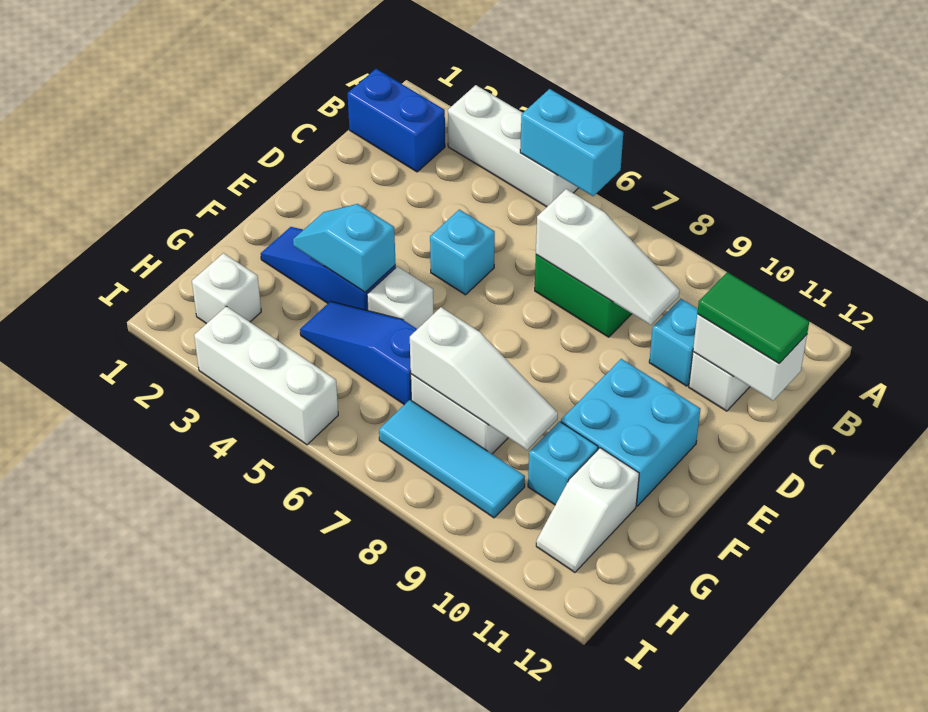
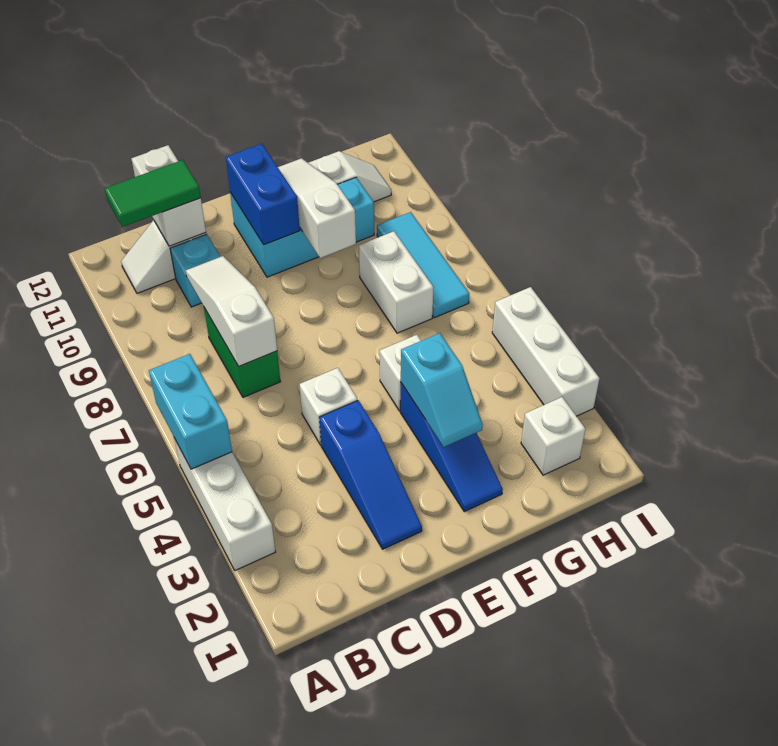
blue 1x2 brick [348,69,445,172] -> blue 1x2 brick moved to [226,144,300,245]
green 1x2 tile [697,272,809,363] -> green 1x2 tile turned to [104,160,201,227]
cyan 1x1 brick [430,210,495,295] -> white 1x1 brick [300,368,358,445]
blue 1x3 slope [300,301,417,405] -> blue 1x3 slope moved to [319,400,422,549]
white 1x3 slope [410,307,558,450] -> white 1x3 slope moved to [278,158,356,258]

